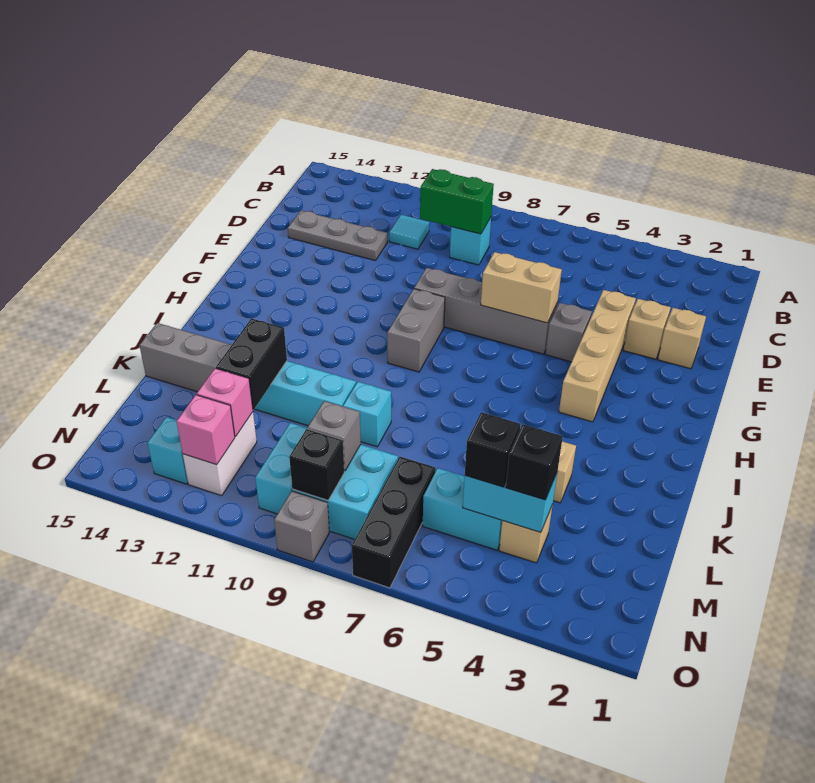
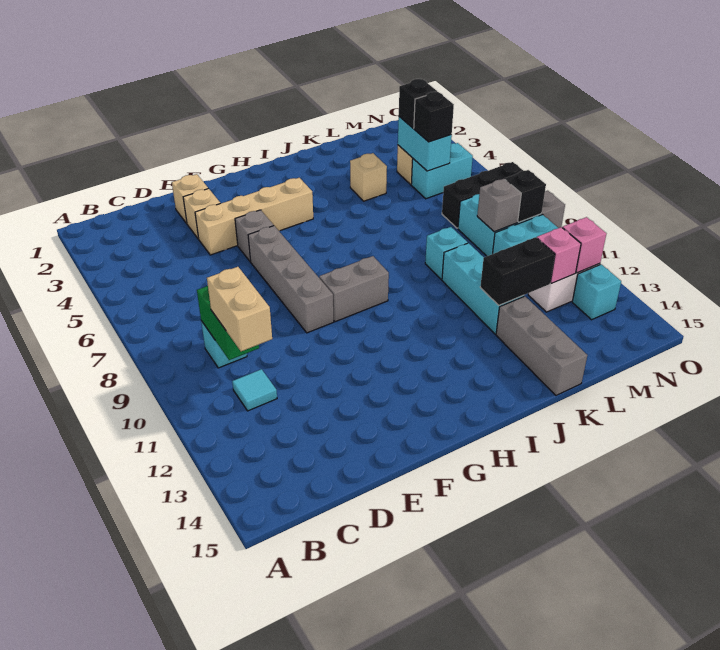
grey 1x3 plate [288,211,387,261] -> none
tan 1x2 brick [481,252,562,323] -> tan 1x2 brick moved to [207,267,272,351]
cyan 1x2 brick [423,468,502,550] -> cyan 1x2 brick turned to [411,143,473,199]

